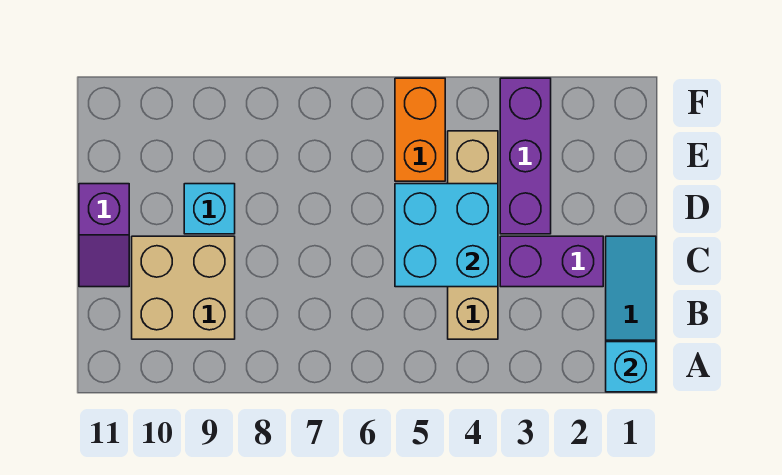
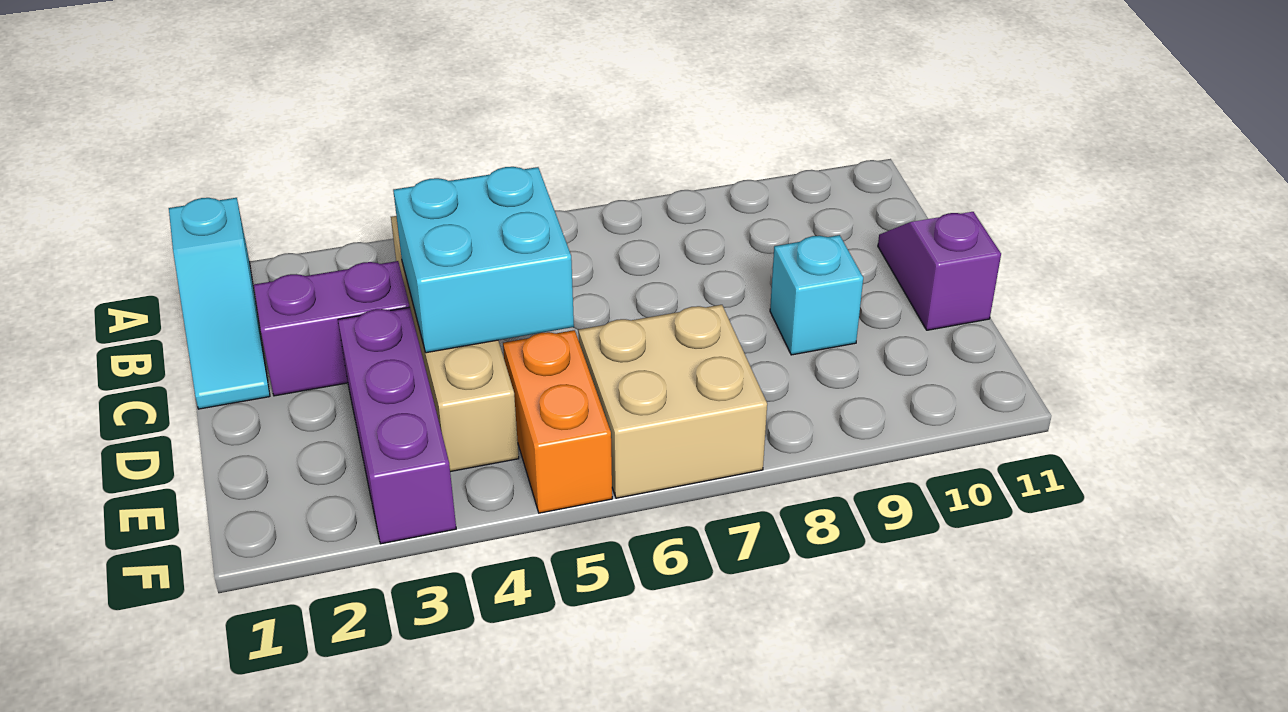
cyan 1x1 brick [606,342,656,392] -> none
tan 2x2 brick [132,236,235,339] -> tan 2x2 brick moved to [578,305,767,498]

